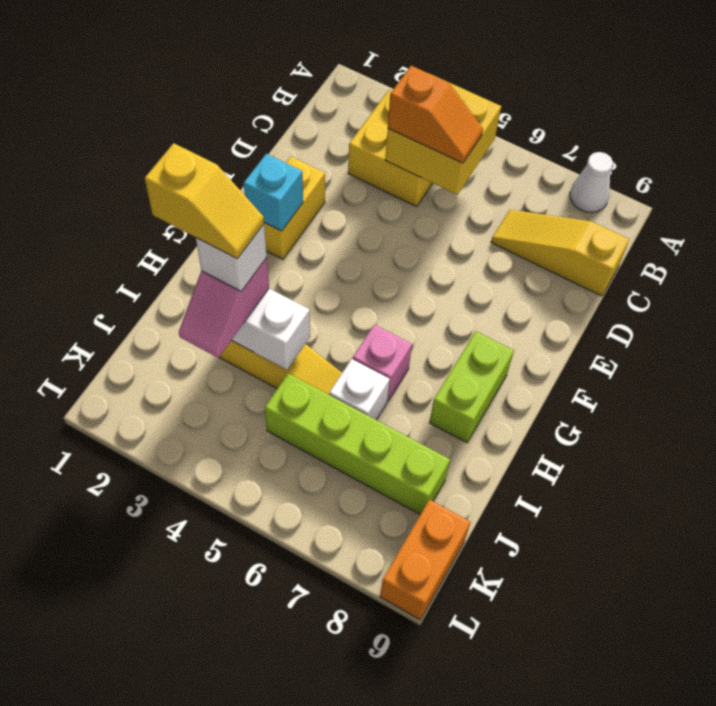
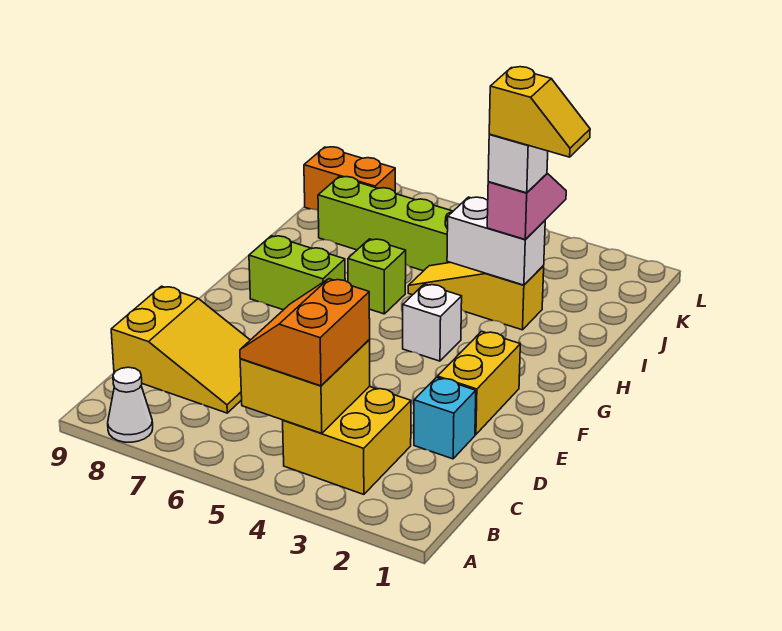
orange 1x2 slope [388,66,483,163] -> orange 2x2 slope [240,279,370,386]
yellow 1x3 slope [491,210,629,296] -> yellow 2x3 slope [111,286,250,413]
cyan 1x1 brick [244,154,303,231] -> cyan 1x1 brick moved to [414,377,476,459]
lime 1x2 brick [429,331,514,443] -> lime 1x2 brick turned to [249,236,345,310]
pink 1x1 brick [353,325,412,401] -> lime 1x1 brick [348,239,406,314]
yellow 1x2 slope [145,143,264,259] -> yellow 1x2 slope turned to [489,67,590,157]
white 1x1 brick [329,359,390,420] -> white 1x1 brick moved to [403,284,462,361]
orange 1x2 brick [380,500,470,620] -> orange 1x2 brick turned to [304,147,395,210]

